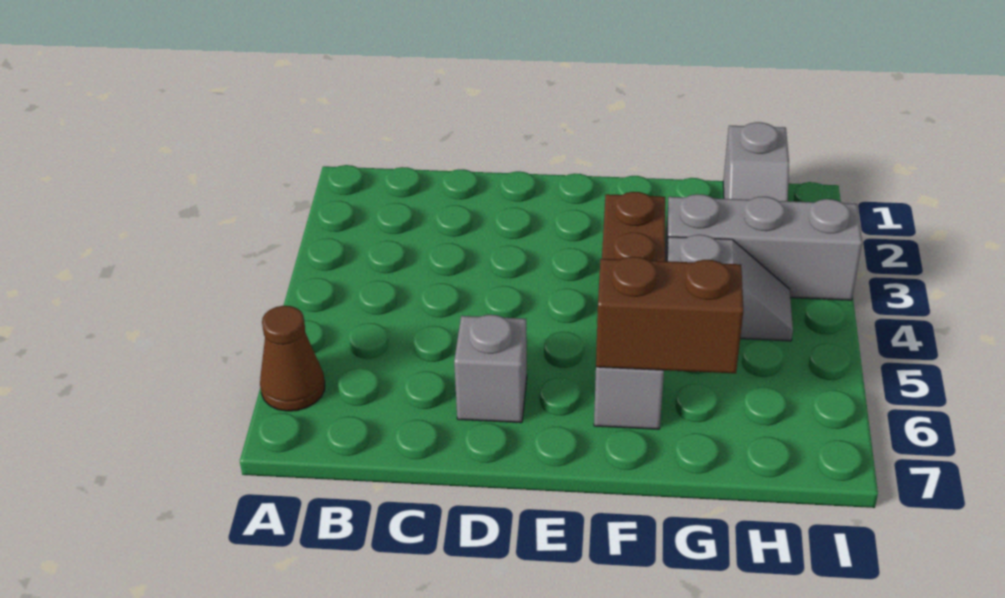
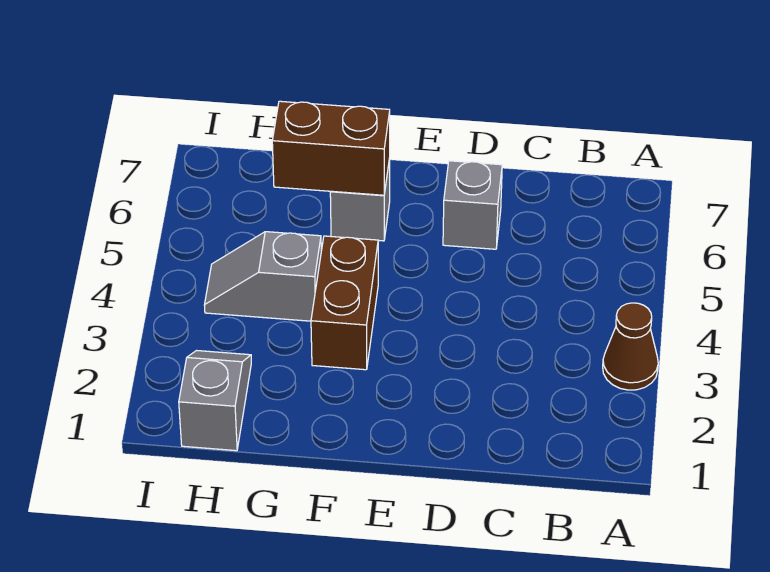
brown 1x1 cone [260,306,325,411] -> brown 1x1 cone moved to [603,303,658,390]
grey 1x3 brick [665,194,862,300] -> none

